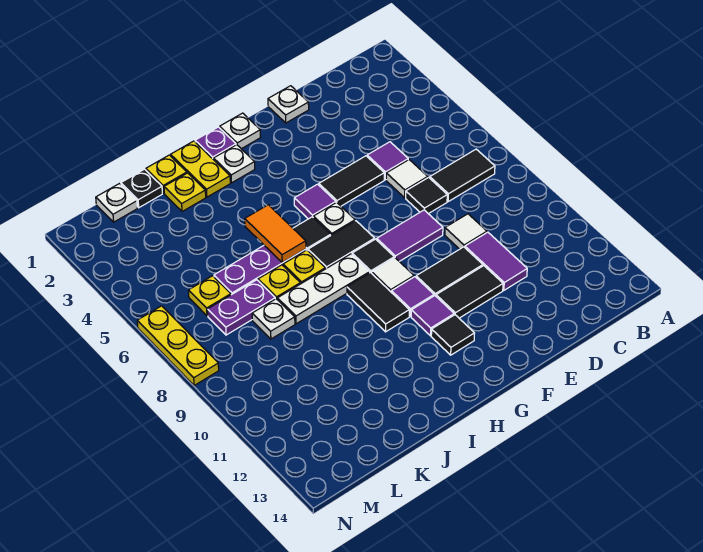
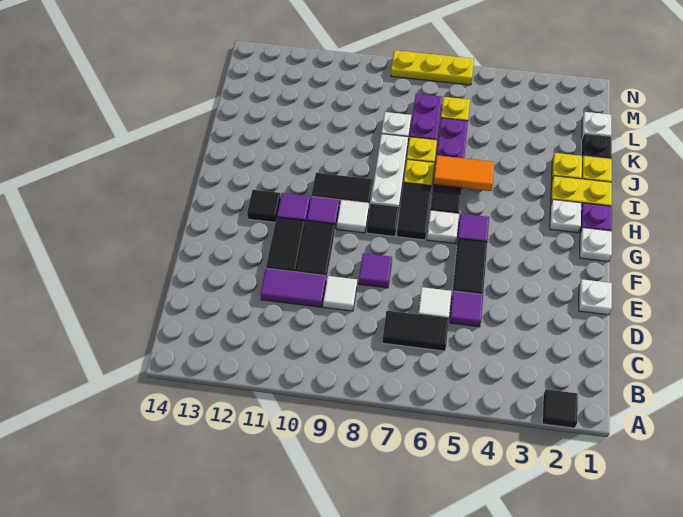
black 1x2 tile [430,149,495,201] -> black 1x2 tile turned to [382,311,449,351]
black 1x1 tile [406,177,447,214] -> black 1x1 tile moved to [542,389,578,428]
purple 1x2 tile [377,210,443,261] -> purple 1x1 tile [359,253,392,288]

